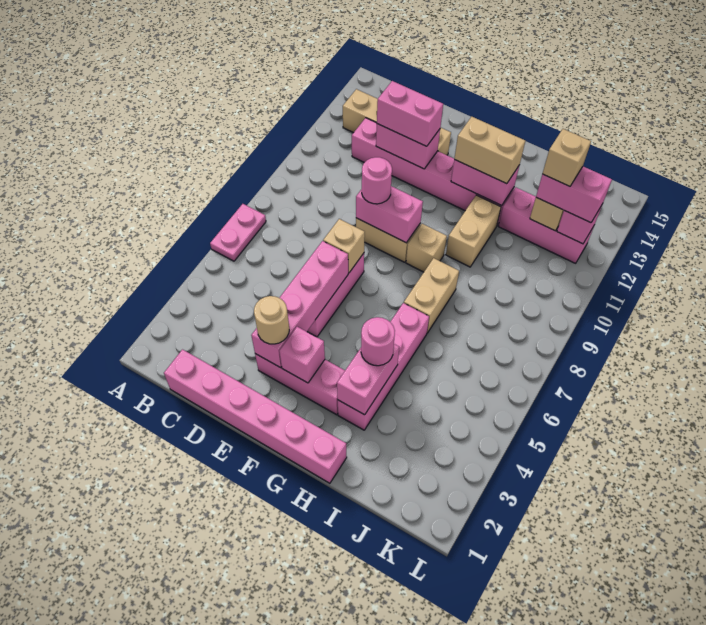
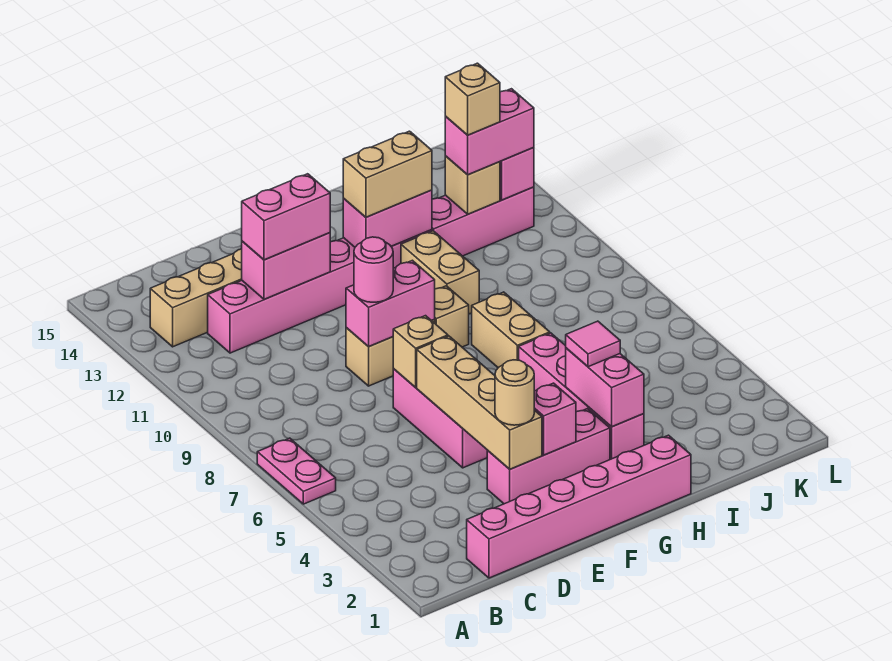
pink 1x4 brick [251,241,348,368] -> tan 1x4 brick [417,336,542,469]
pink 1x1 round brick [361,317,395,366] -> pink 1x1 tile [566,321,620,367]

